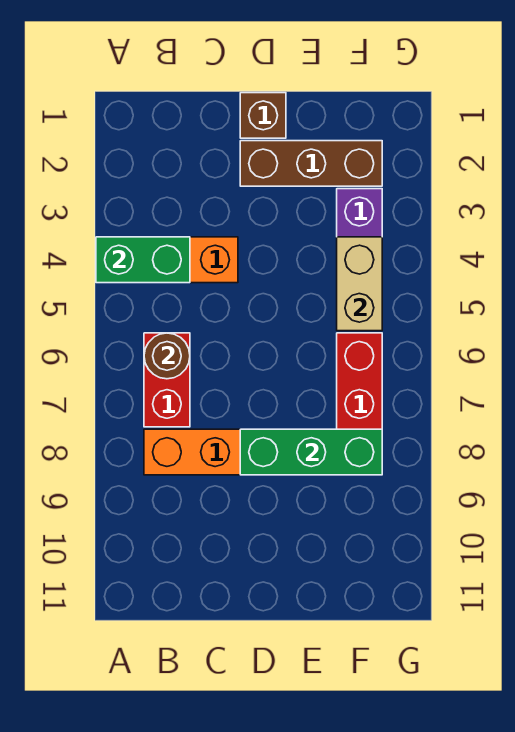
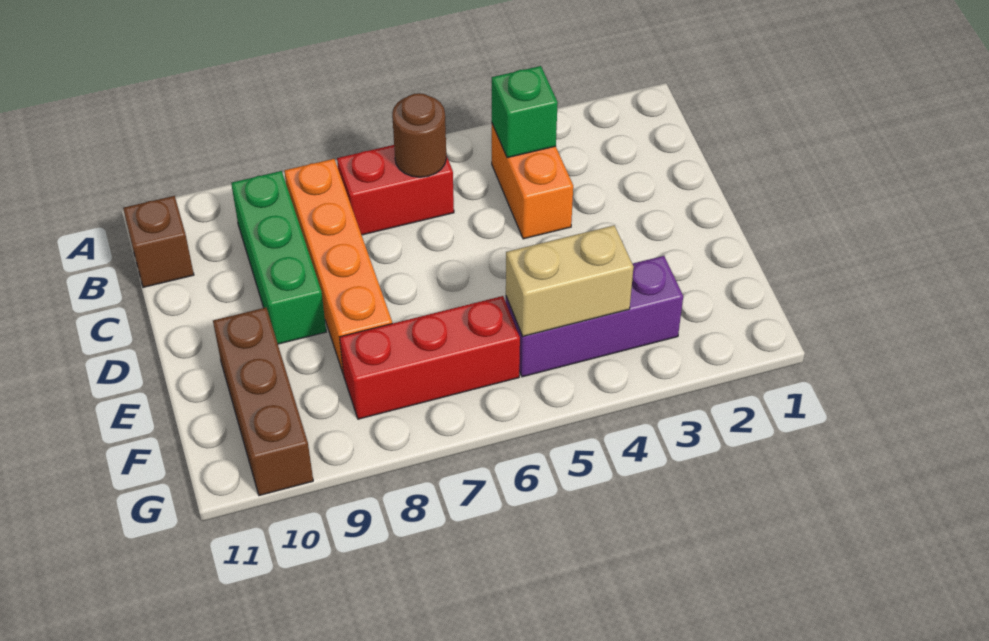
green 1x2 brick [96,237,190,283] -> green 1x1 brick [492,66,558,158]
brown 1x1 brick [240,93,286,138] -> brown 1x1 brick moved to [123,196,194,287]
brown 1x3 brick [240,141,382,186] -> brown 1x3 brick moved to [213,308,313,496]
green 1x3 brick [240,429,382,475] -> green 1x3 brick moved to [231,171,326,344]

